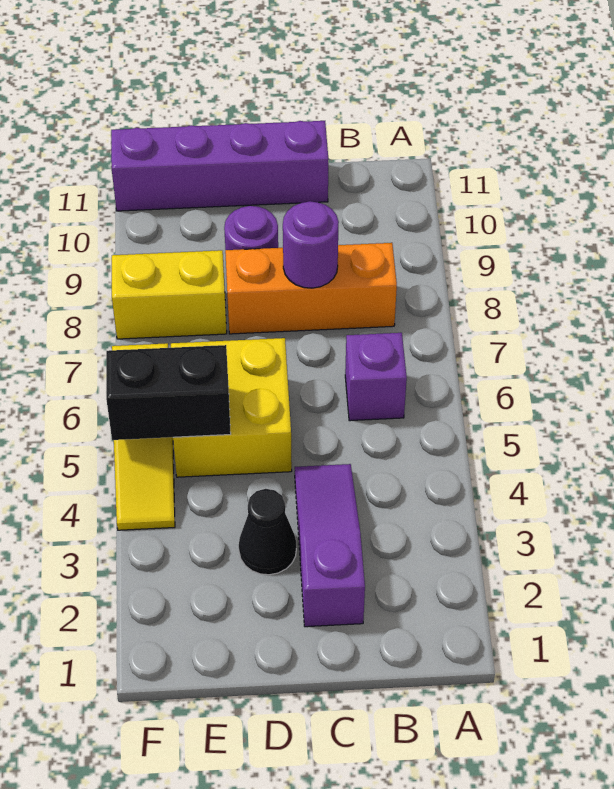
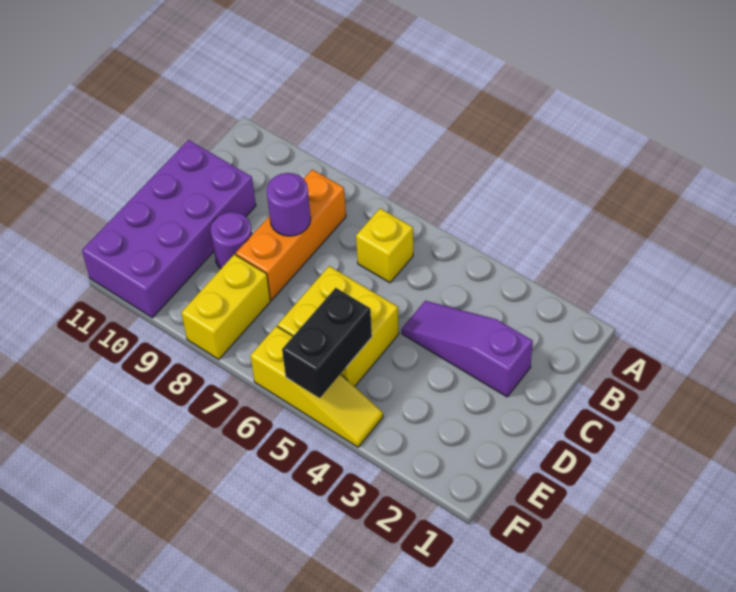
purple 1x1 brick [345,333,407,421] -> yellow 1x1 brick [356,208,413,283]
purple 1x4 brick [111,121,329,211] -> purple 2x4 brick [82,140,256,318]
black 1x1 cone [239,489,296,575] -> none

